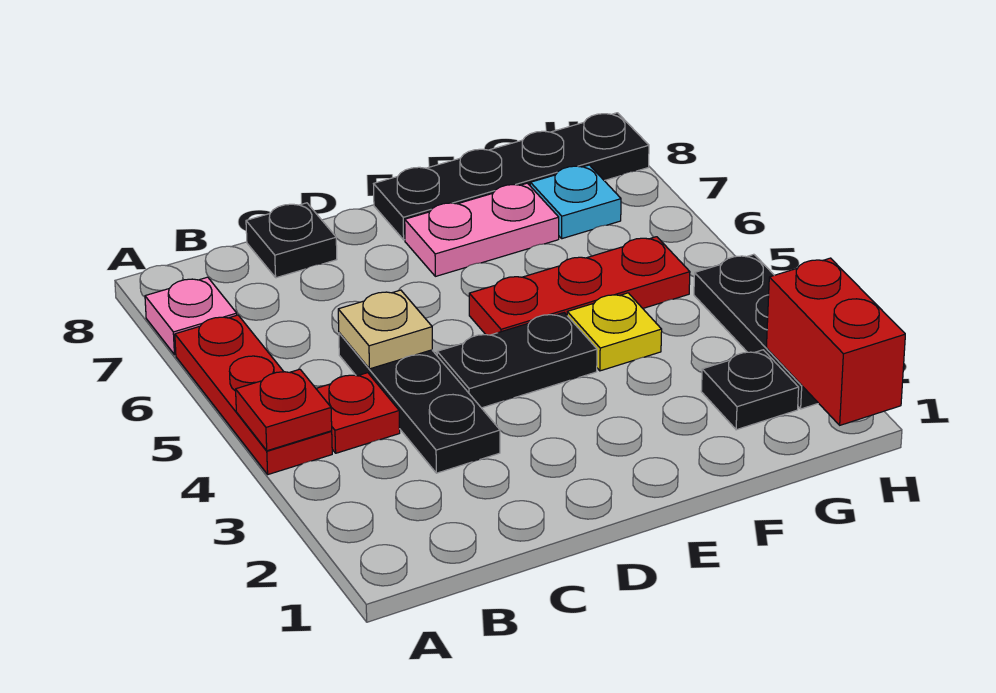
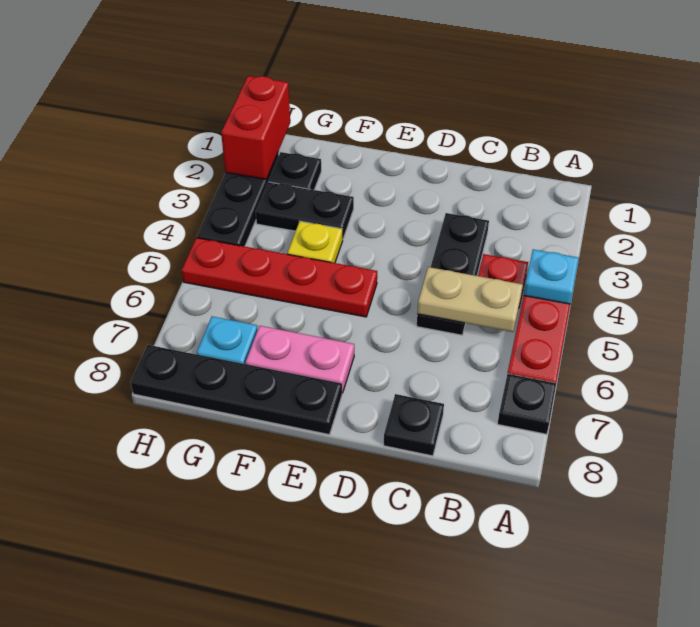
red 1x1 plate [236,369,332,451] -> cyan 1x1 plate [524,250,579,304]
pink 1x1 plate [145,277,237,355] -> black 1x1 plate [498,374,556,434]
tan 1x1 plate [338,290,432,369] -> tan 1x2 plate [417,267,523,332]
black 1x2 plate [437,313,597,408] -> black 1x2 plate moved to [256,182,354,240]
red 1x3 plate [469,237,690,335] -> red 1x4 plate [182,238,377,317]

